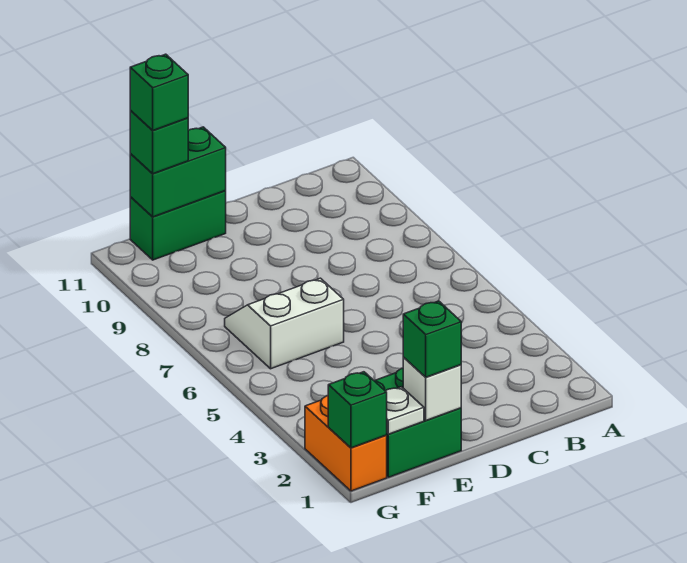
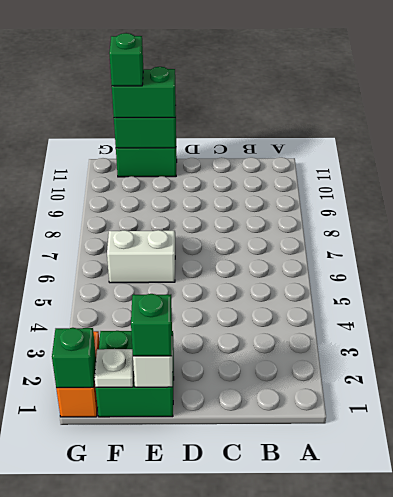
green 1x1 brick [130,110,188,174] -> green 1x2 brick [112,67,176,118]

